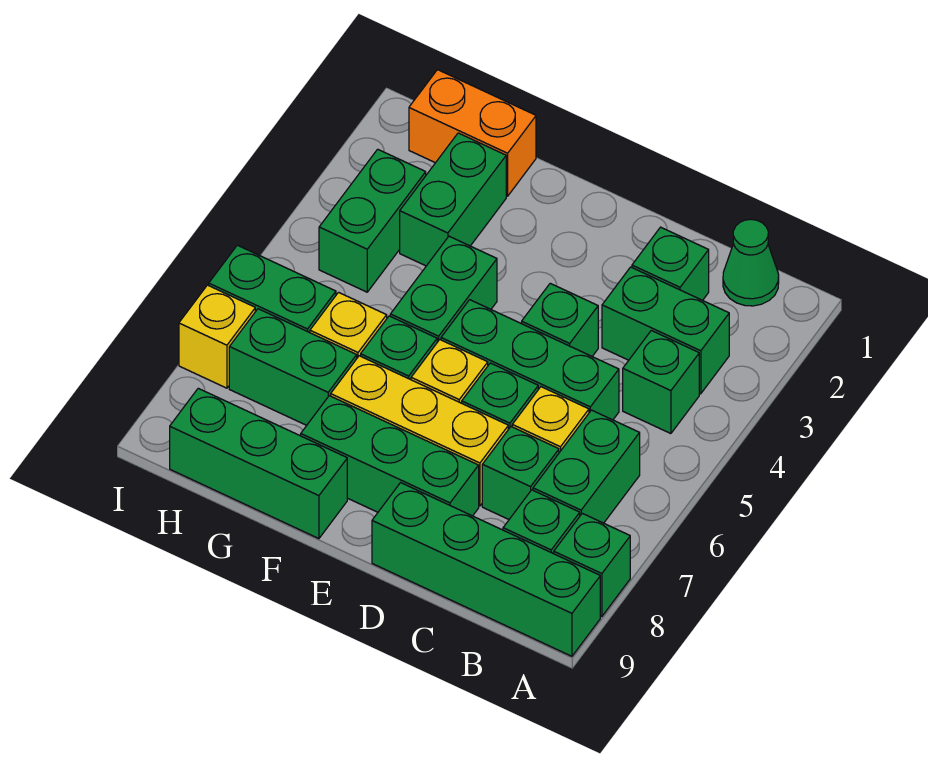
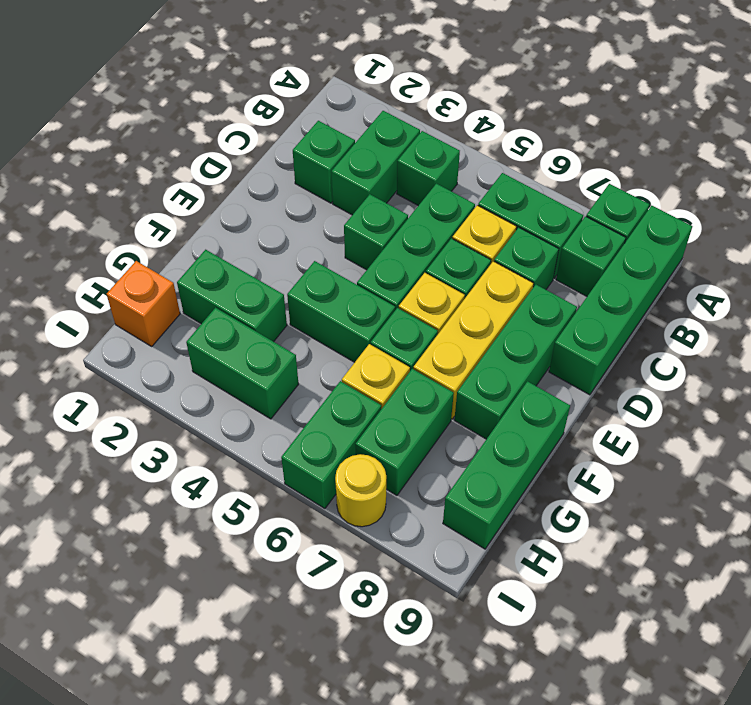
green 1x1 cone [723,219,779,306] -> none
orange 1x2 brick [409,70,536,196] -> orange 1x1 brick [107,261,180,346]
yellow 1x1 brick [179,285,255,388] -> yellow 1x1 round brick [335,454,386,527]

